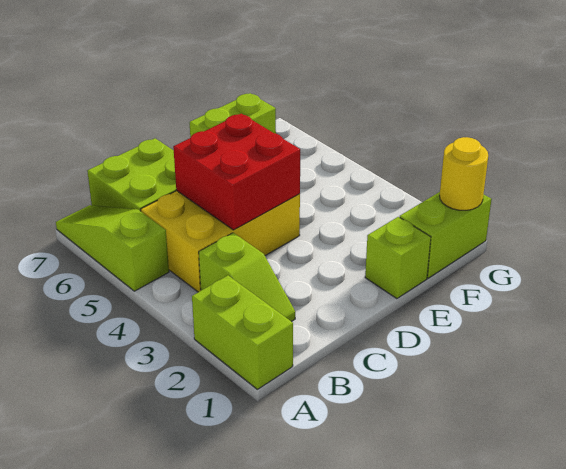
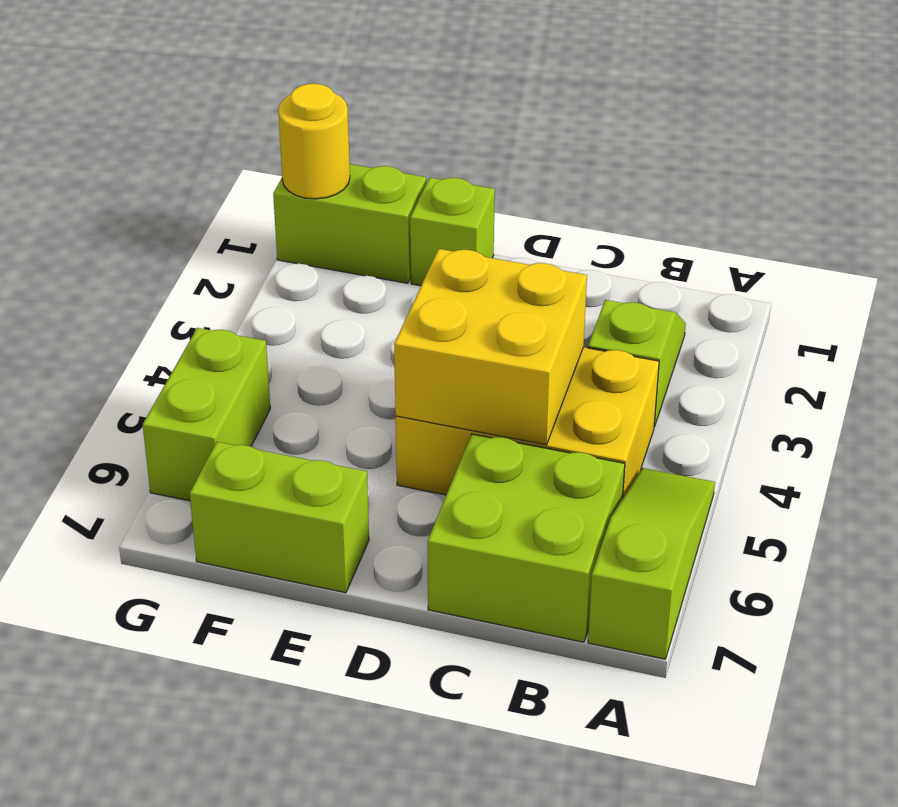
lime 1x2 brick [192,276,293,389] -> lime 1x2 brick moved to [143,328,270,501]
lime 1x3 slope [56,205,169,291] -> lime 1x3 slope turned to [588,468,715,659]
red 2x2 brick [173,114,300,230] -> yellow 2x2 brick [394,249,587,445]

